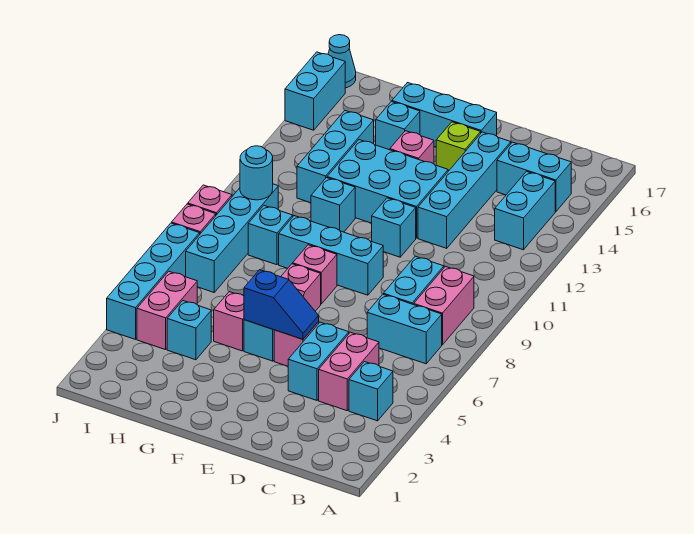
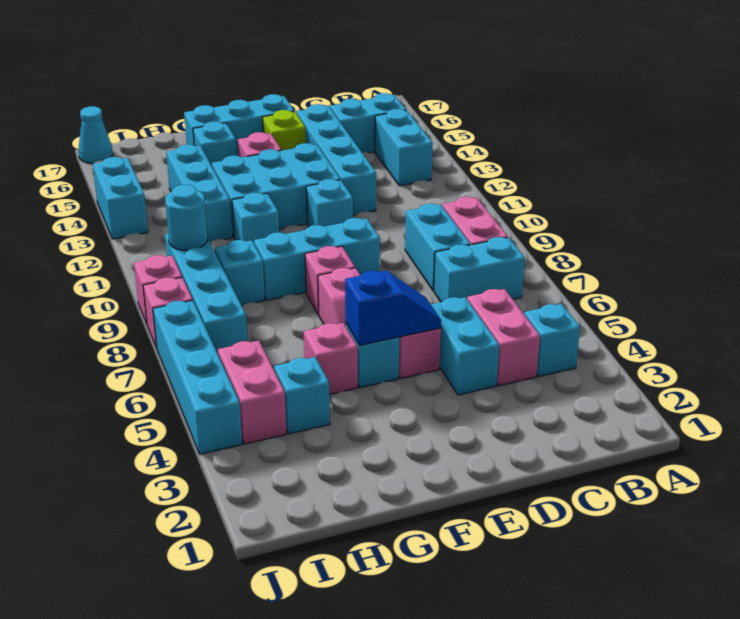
cyan 1x2 brick [285,52,345,130] -> cyan 1x2 brick moved to [93,157,148,239]

